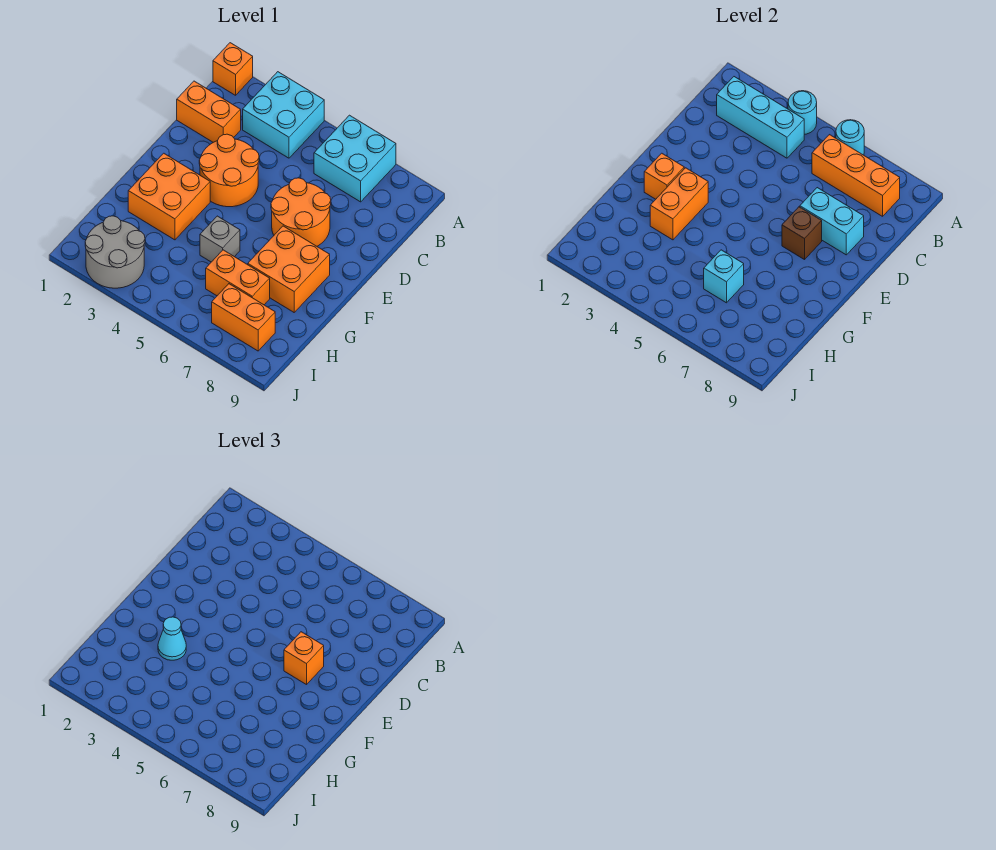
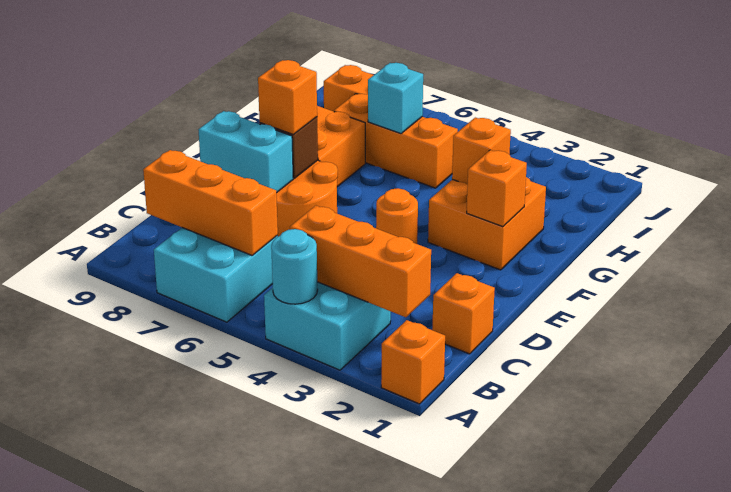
cyan 1x1 round brick [836,120,864,155] -> none
cyan 1x3 brick [717,77,804,158] -> orange 1x3 brick [290,206,431,317]
orange 1x2 brick [177,81,241,142] -> orange 1x1 brick [432,273,495,354]
orange 2x2 round brick [199,134,259,207] -> orange 1x1 round brick [376,188,418,244]
orange 1x2 brick [650,168,708,240] -> orange 1x1 brick [452,118,511,184]
cyan 1x1 cone [158,617,186,660] -> none
grey 1x1 brick [200,216,240,262] -> none
orange 1x2 brick [206,250,270,305] -> orange 1x3 brick [334,94,458,188]
grey 2x2 round brick [85,216,145,288] -> none

